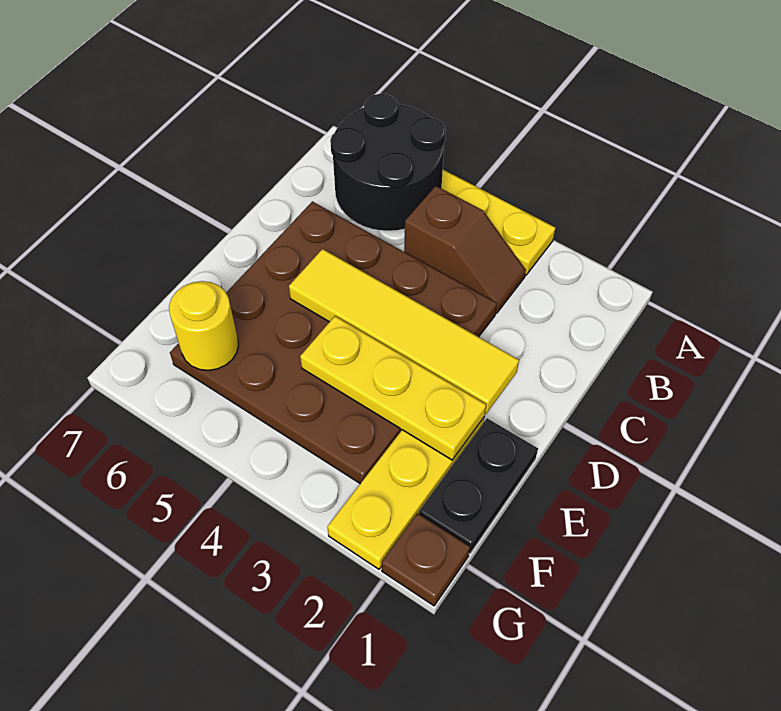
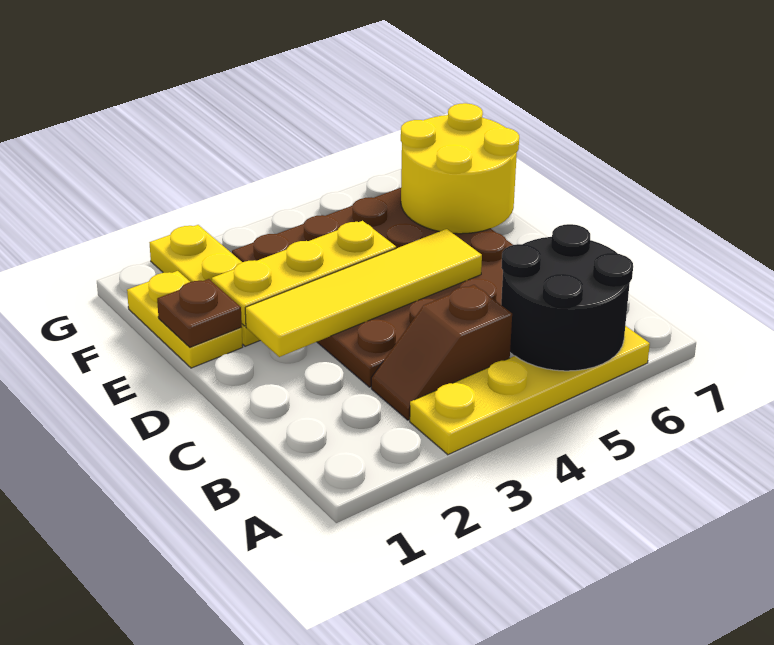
black 1x2 plate [419,418,538,553] -> yellow 1x2 plate [127,271,243,368]
yellow 1x1 round brick [169,281,239,370] -> yellow 2x2 round brick [401,103,519,234]
brown 1x1 plate [382,513,470,606] -> brown 1x1 plate moved to [157,279,242,347]

